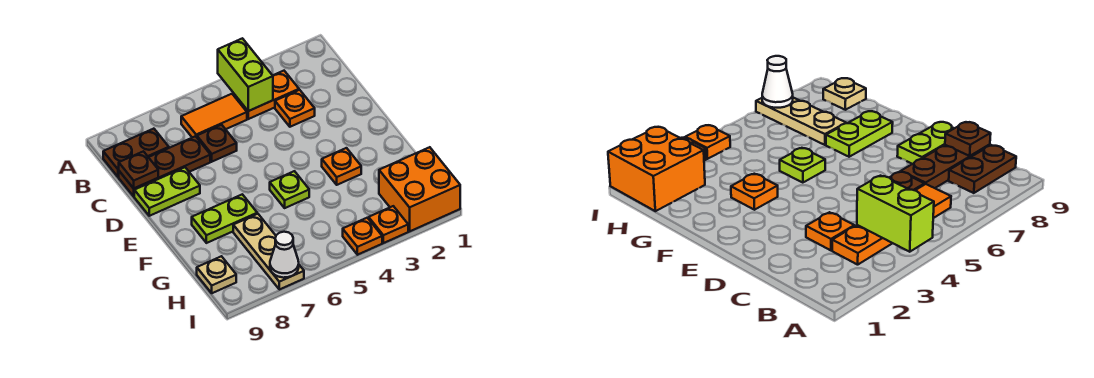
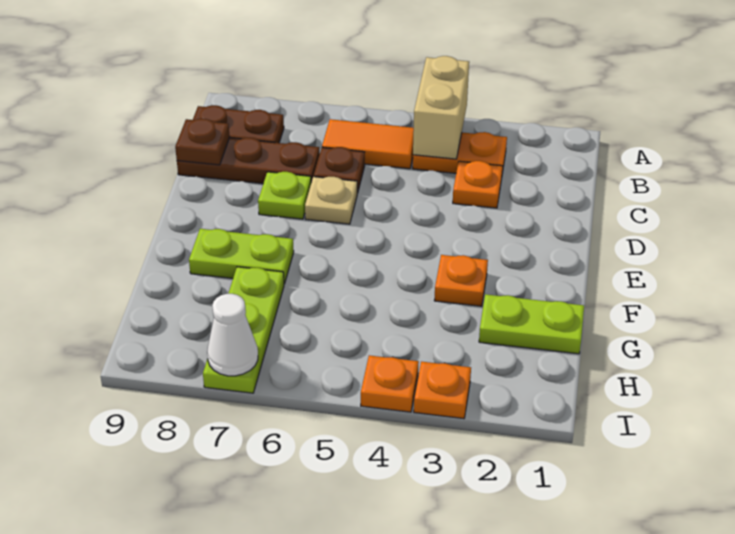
lime 1x2 brick [218,38,273,111] -> tan 1x2 brick [413,56,469,159]
lime 1x2 plate [134,167,200,216] -> lime 1x2 plate moved to [479,294,584,354]
lime 1x1 plate [270,171,309,208] -> lime 1x1 plate moved to [258,172,311,219]
tan 1x3 plate [233,214,304,289] -> lime 1x3 plate [203,267,284,393]
orange 2x2 brick [379,147,460,231] -> none
tan 1x1 plate [197,256,236,293] -> tan 1x1 plate moved to [305,177,357,224]

